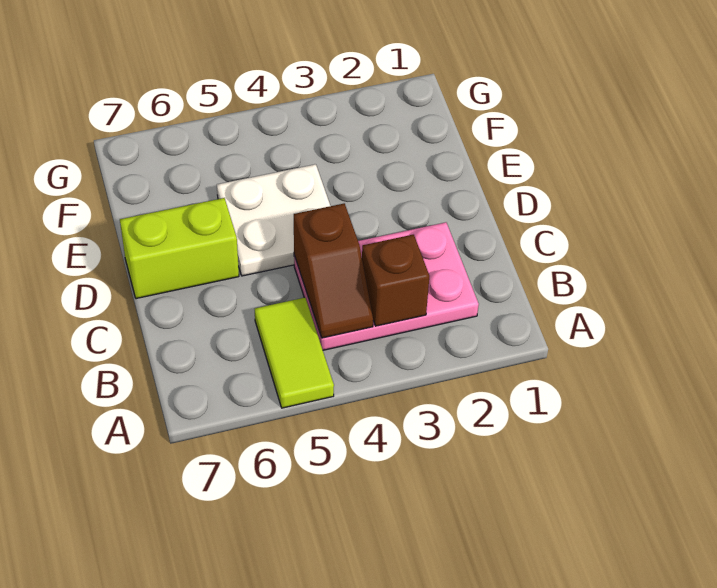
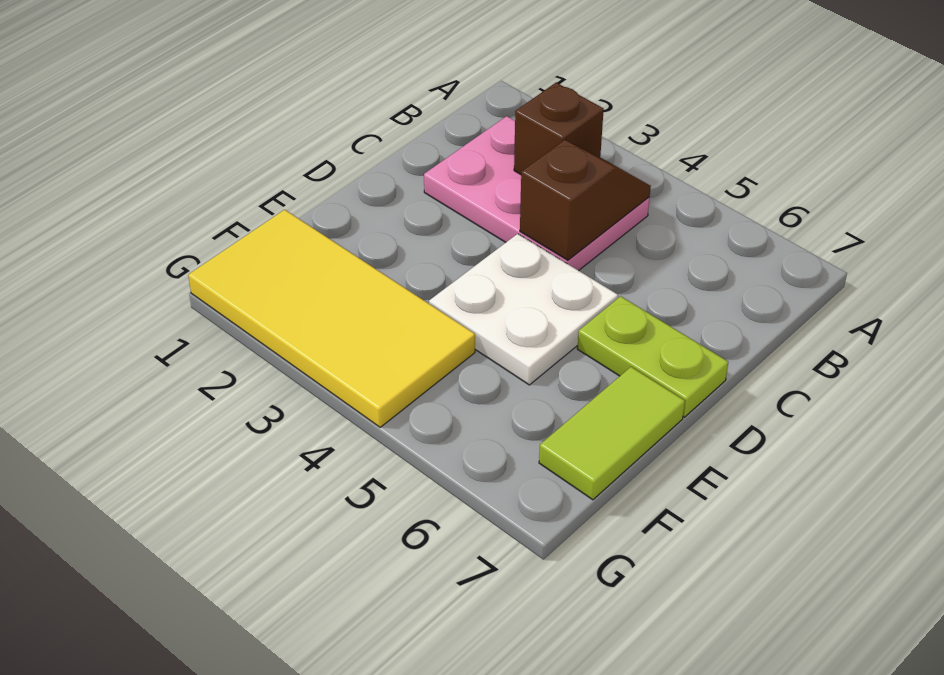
lime 1x2 tile [255,298,334,408] -> lime 1x2 tile moved to [539,367,685,500]
lime 1x2 brick [120,198,239,299] -> lime 1x2 plate [577,296,728,417]
none -> yellow 2x4 tile [188,210,475,427]

